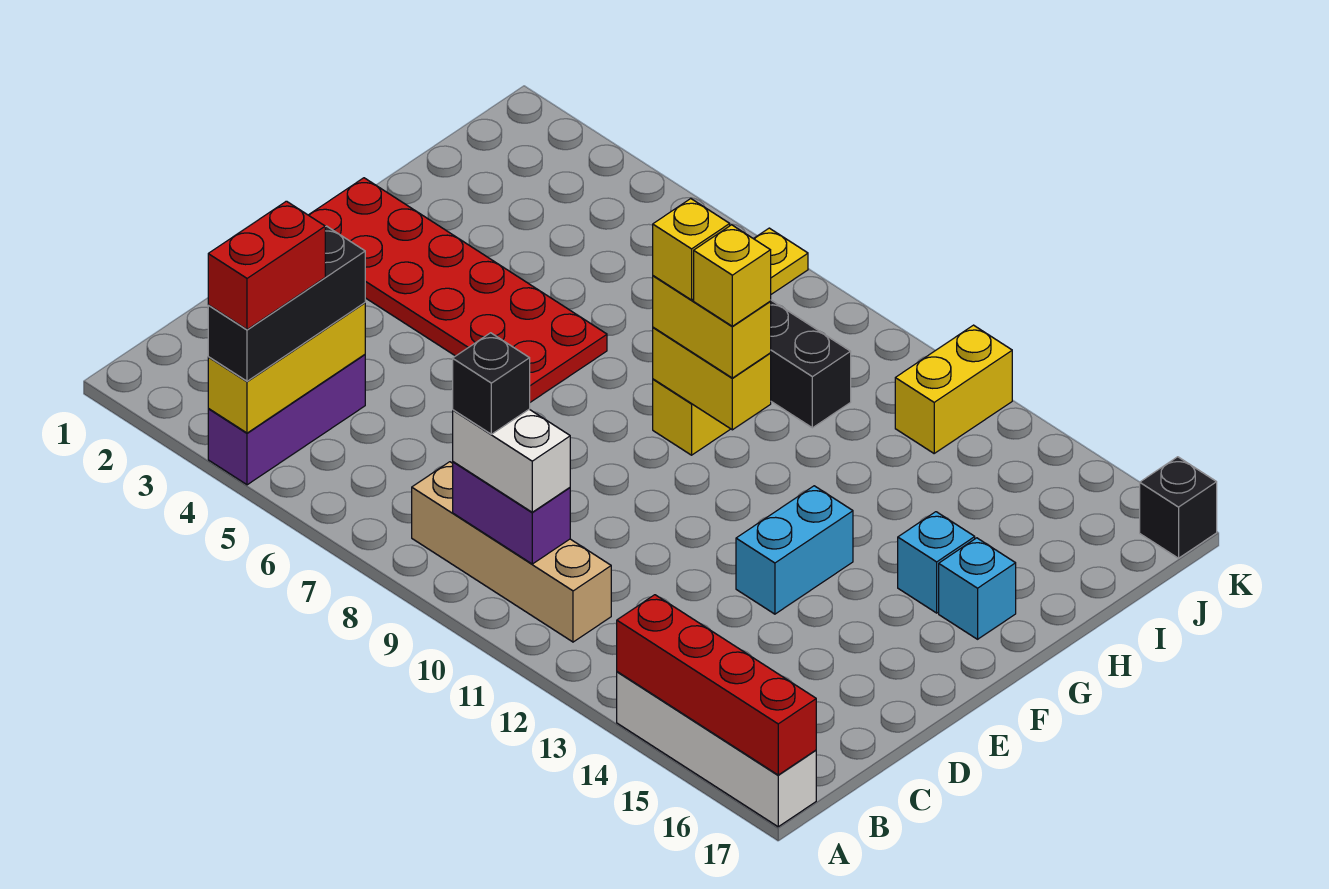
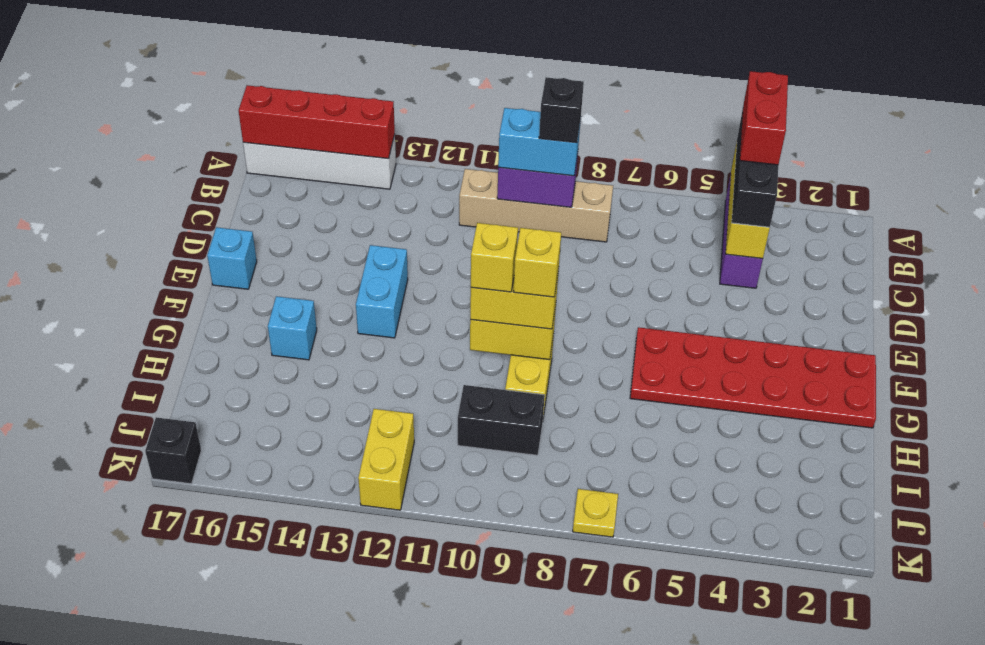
white 1x2 brick [453,409,570,512] -> cyan 1x2 brick [498,108,581,176]
cyan 1x1 brick [939,538,1016,639] -> cyan 1x1 brick moved to [207,227,257,289]

